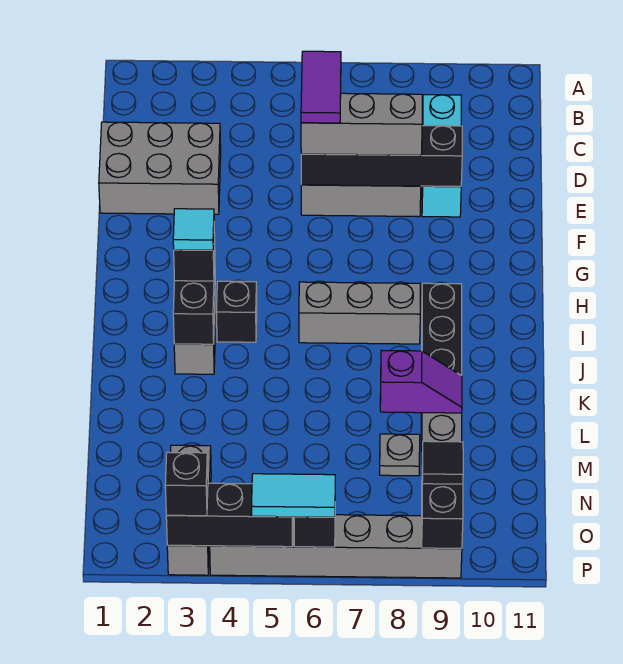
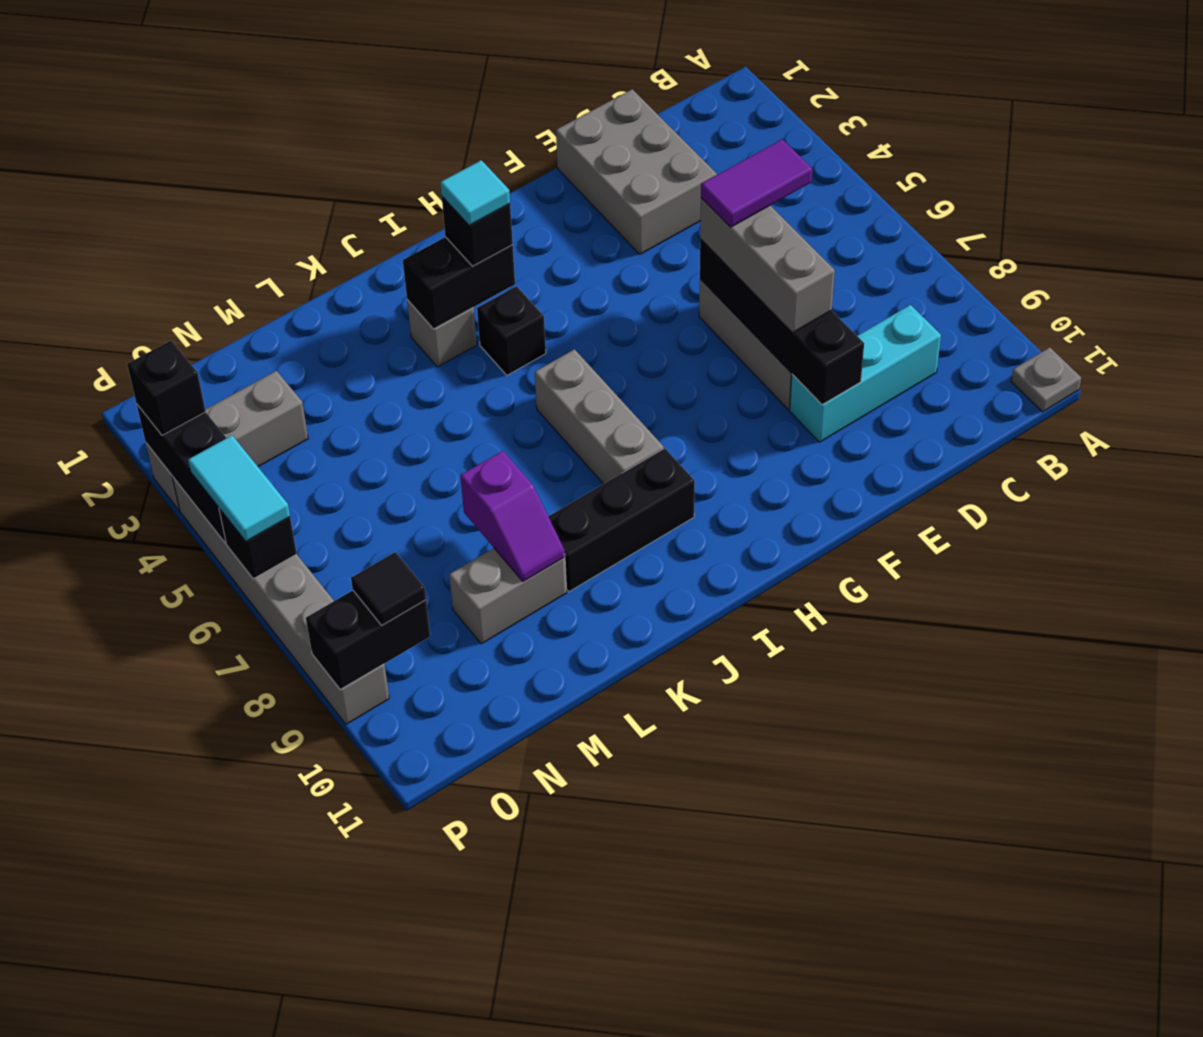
grey 1x1 plate [380,434,420,476] -> grey 1x1 plate moved to [1011,347,1081,412]

